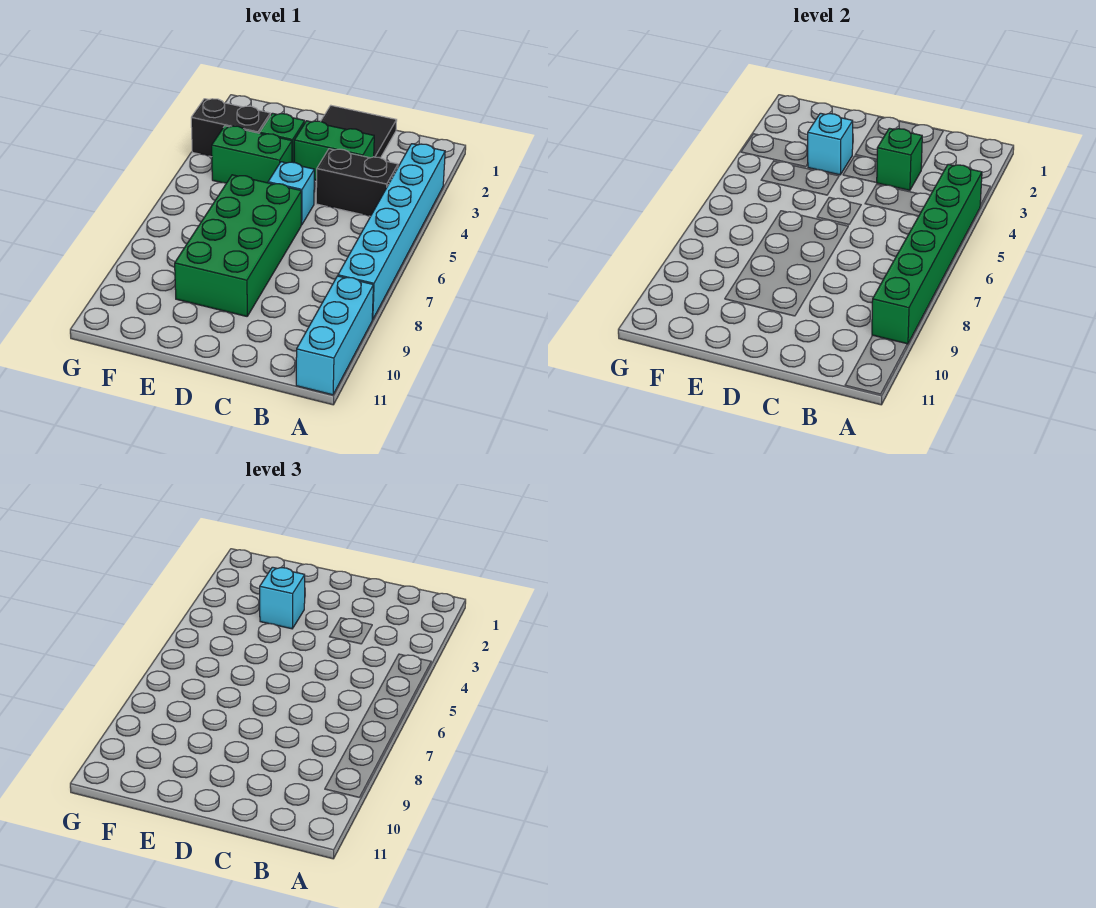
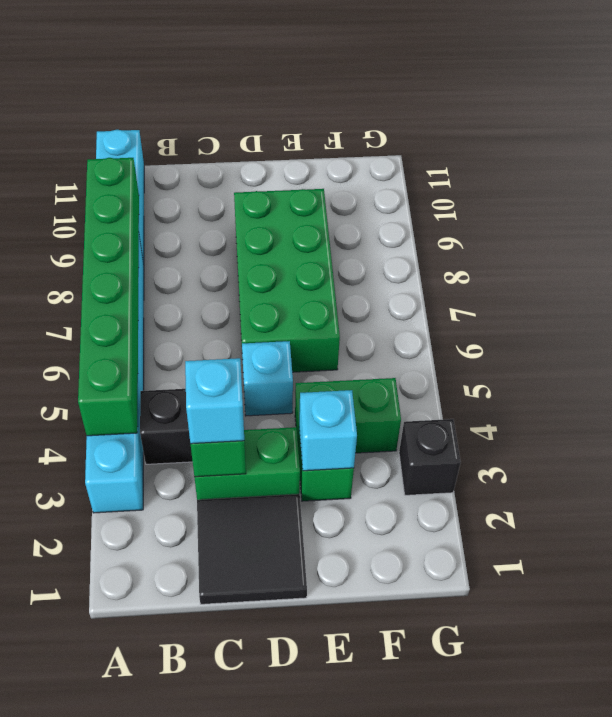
cyan 1x1 brick [260,567,305,629] -> cyan 1x1 brick moved to [185,358,244,444]
black 1x2 brick [191,99,270,157] -> black 1x1 brick [399,419,461,495]

